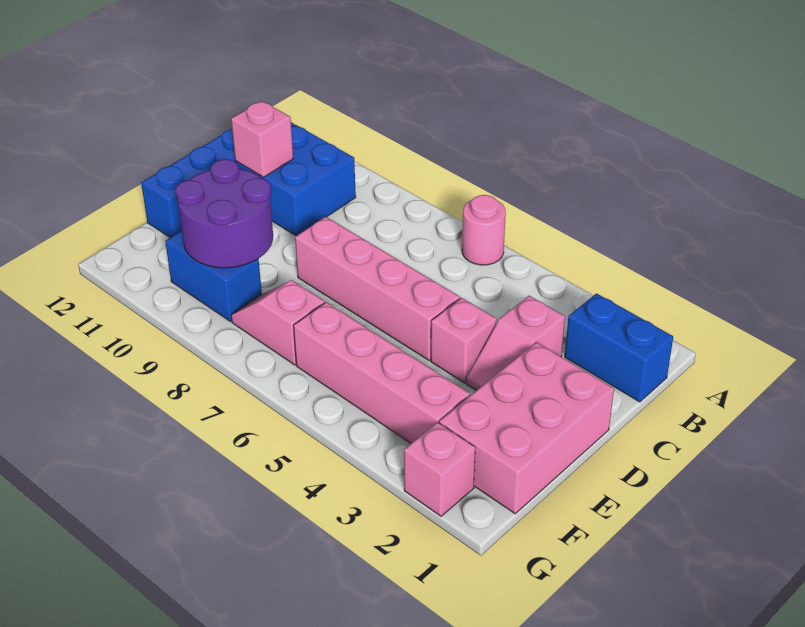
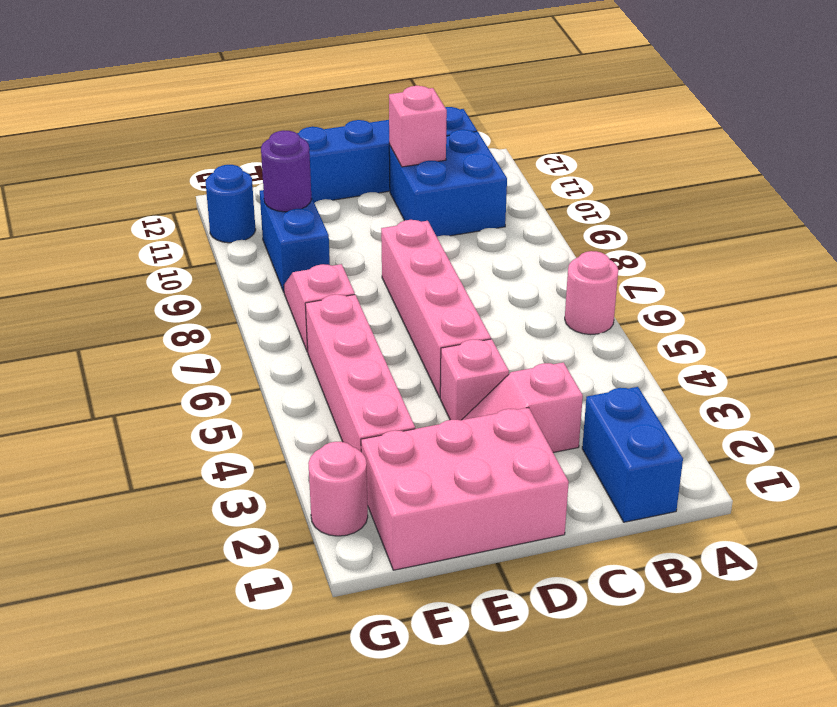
purple 2x2 round brick [175,159,273,268] -> purple 1x1 round brick [261,131,311,212]
pink 1x1 brick [404,422,475,516] -> pink 1x1 round brick [308,442,368,536]
none -> blue 1x1 round brick [206,165,256,243]

